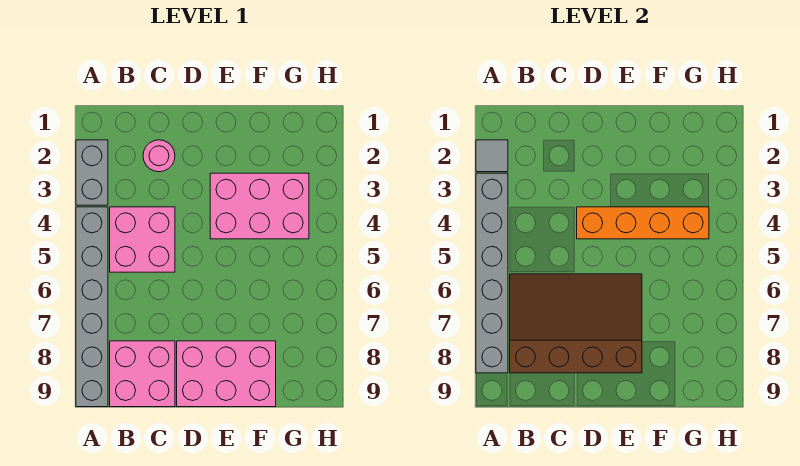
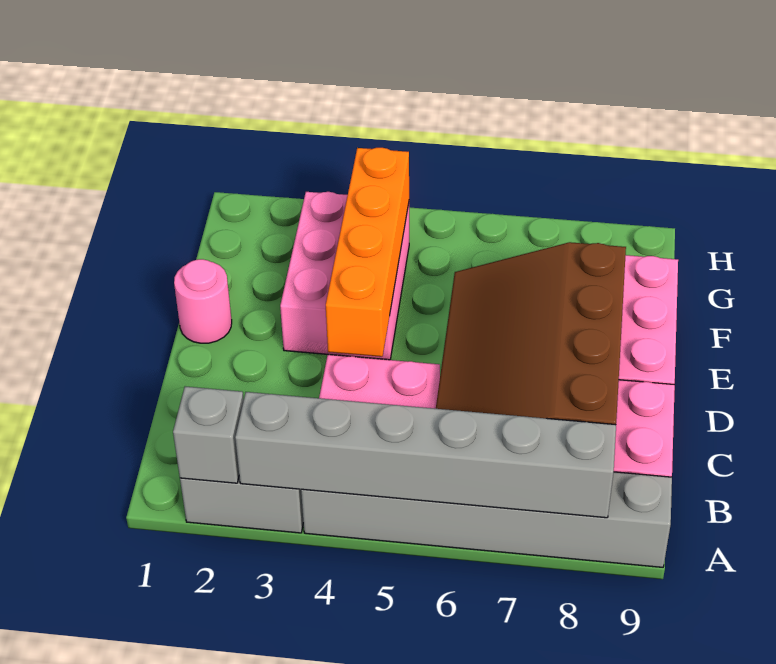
grey 1x1 tile [476,140,508,172] -> grey 1x1 brick [173,386,244,483]
pink 1x1 round brick [143,140,175,172] -> pink 1x1 round brick moved to [174,259,232,343]

